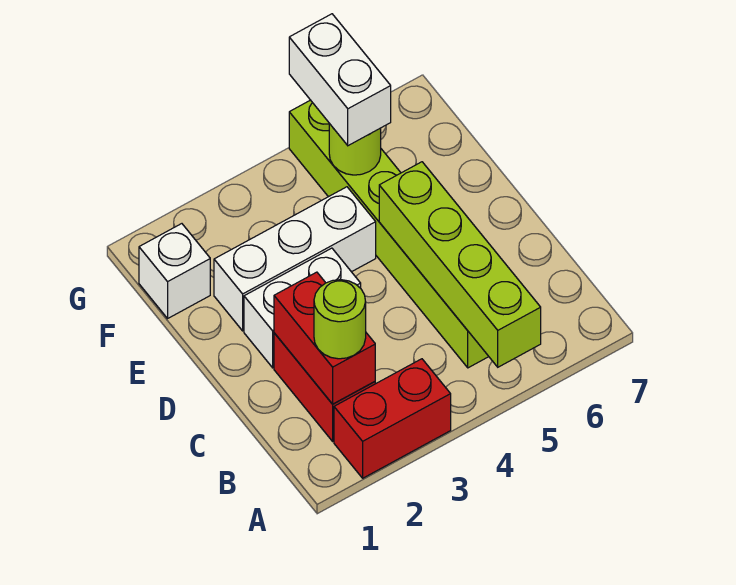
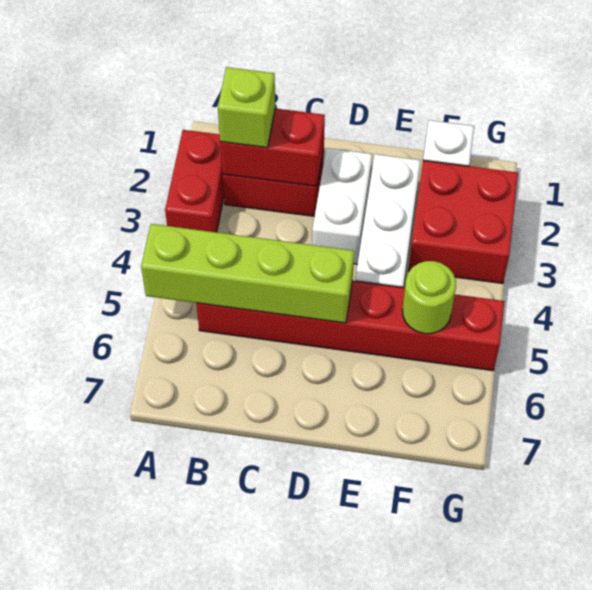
lime 1x1 round brick [314,280,366,359] -> lime 1x1 brick [218,67,275,148]
lime 1x6 brick [289,100,489,368] -> red 1x6 brick [196,281,504,371]
none -> red 2x2 brick [408,160,518,284]
white 1x2 brick [289,14,391,146] -> none

